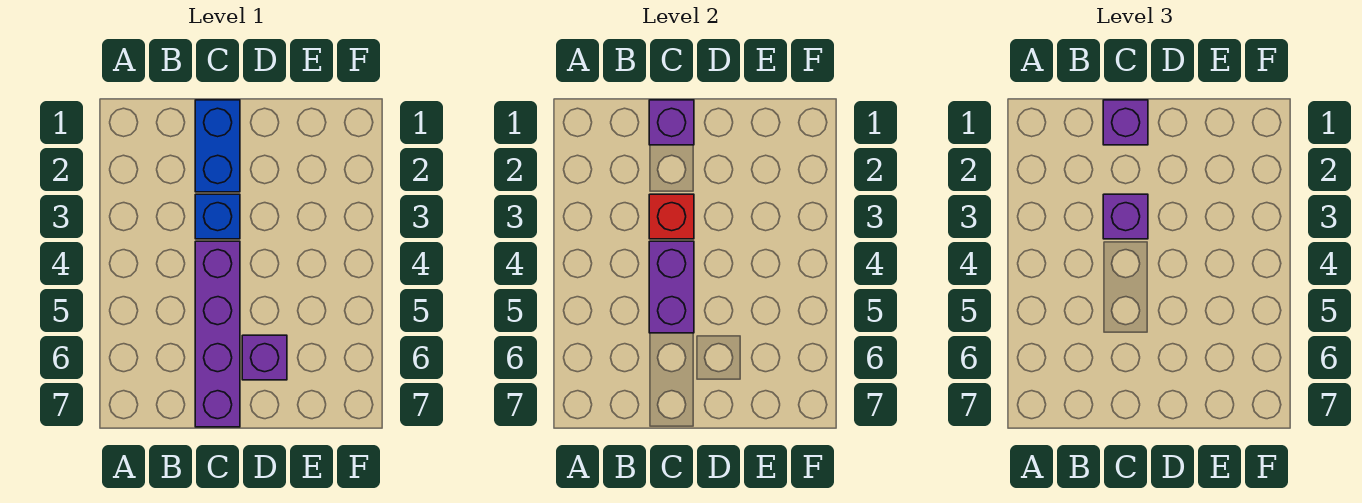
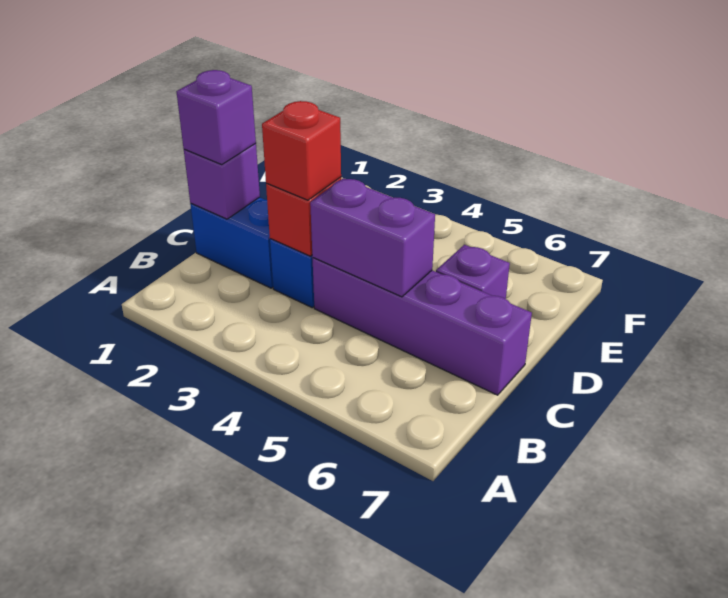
purple 1x1 brick [1103,194,1148,239] -> red 1x1 brick [262,101,341,200]

